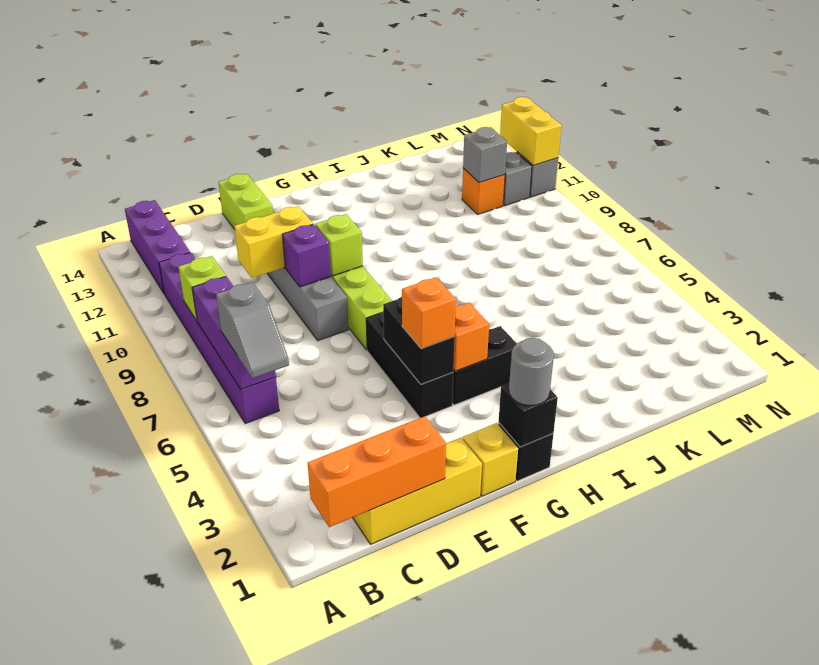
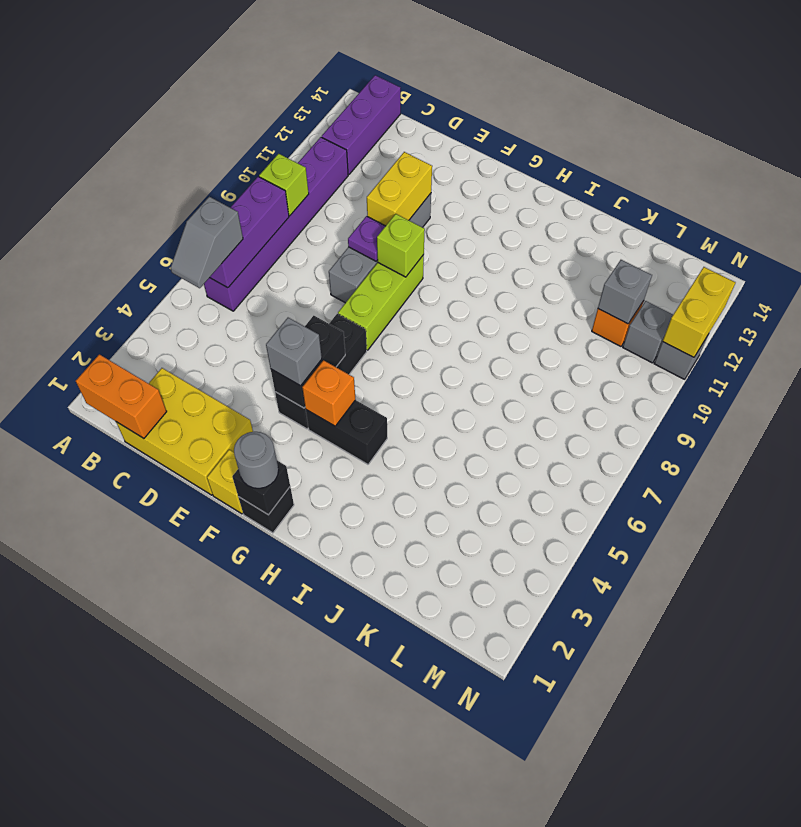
orange 1x3 brick [308,416,446,527] -> orange 1x2 brick [76,354,167,438]
yellow 1x3 brick [353,438,482,544] -> yellow 2x3 brick [116,368,253,495]
yellow 1x2 brick [234,206,313,278] -> yellow 1x2 brick turned to [367,152,432,226]
purple 1x1 brick [282,224,331,287] -> purple 1x1 plate [348,216,385,261]
lime 1x2 brick [218,174,273,229] -> none
orange 1x1 brick [402,277,456,349] -> grey 1x1 brick [266,318,322,386]

